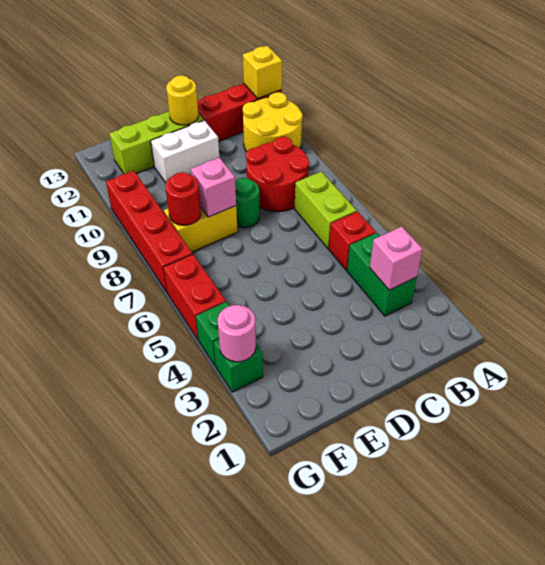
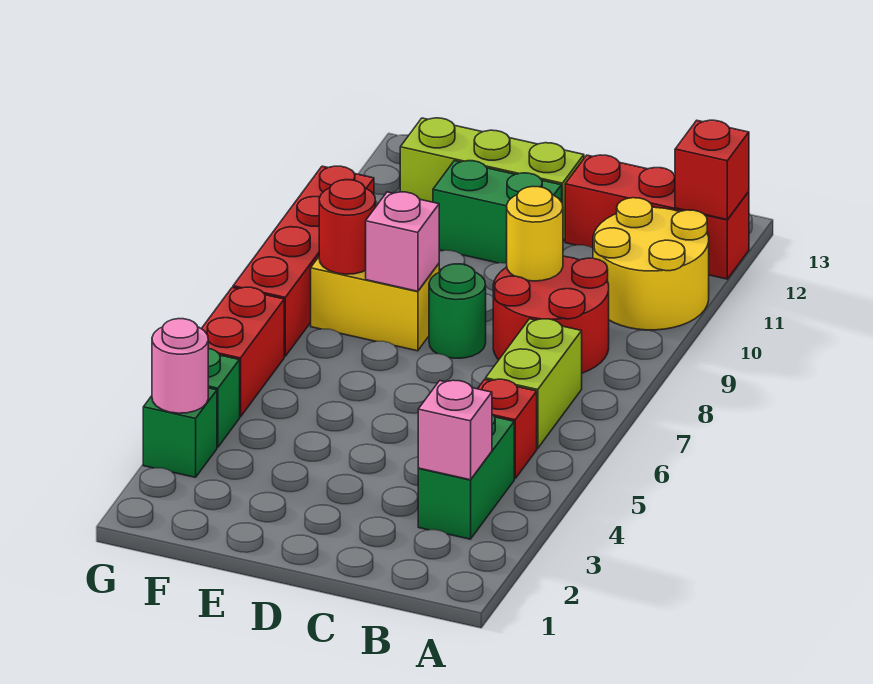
yellow 1x1 brick [243,46,282,99] -> red 1x1 brick [675,120,749,220]
white 1x2 brick [151,120,219,183] -> green 1x2 brick [433,161,562,263]
yellow 1x1 round brick [166,75,198,125] -> yellow 1x1 round brick moved to [507,186,563,281]

